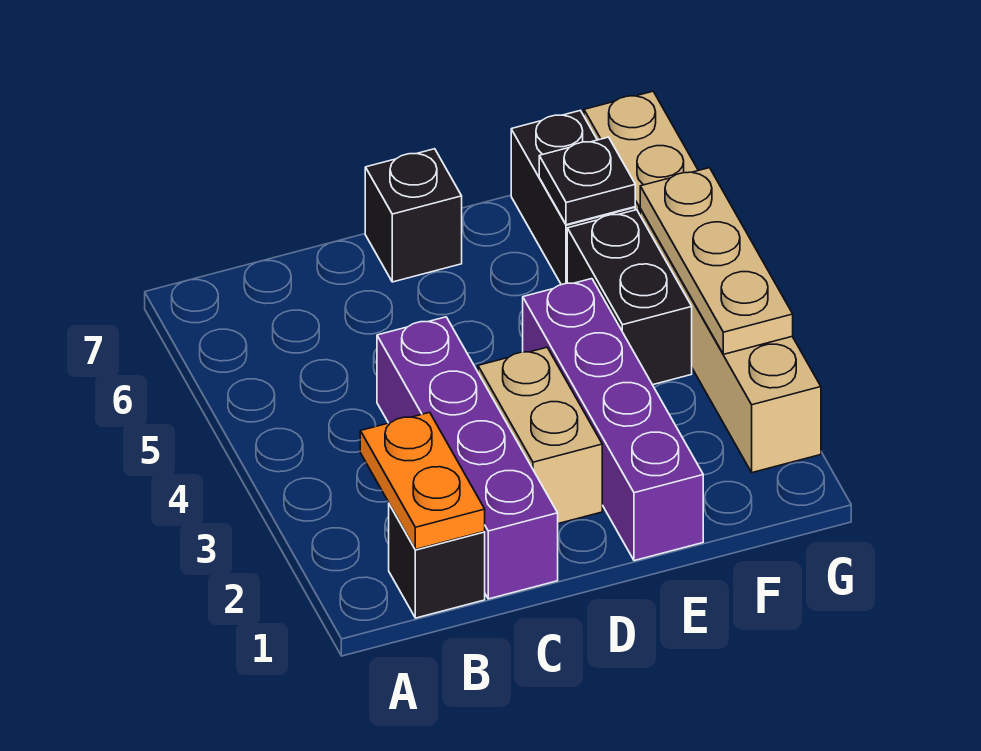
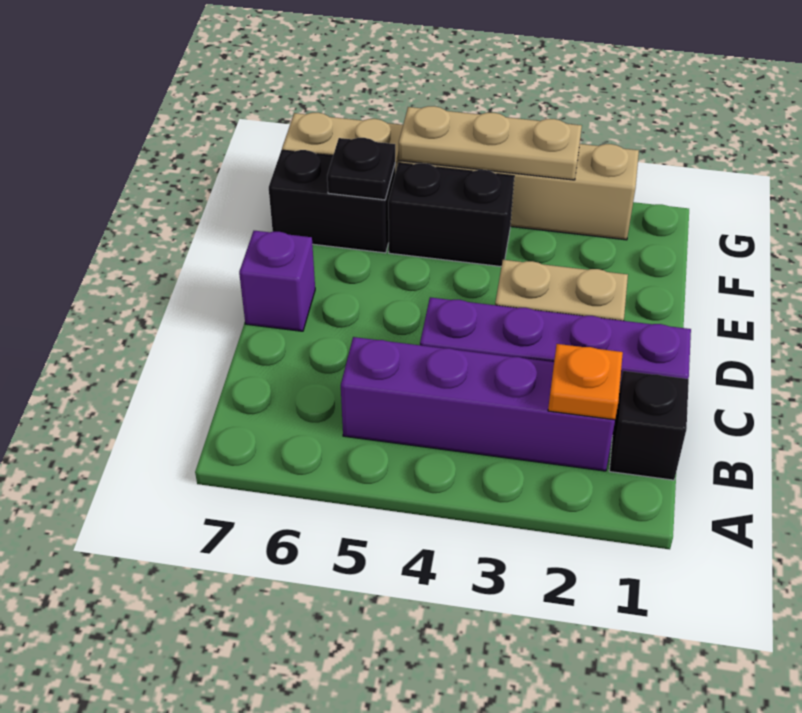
orange 1x2 plate [360,412,485,550] -> orange 1x1 plate [548,344,623,420]
black 1x1 brick [365,149,462,282] -> purple 1x1 brick [239,231,315,331]
purple 1x4 brick [523,279,703,561] -> purple 1x4 brick moved to [341,337,615,471]

